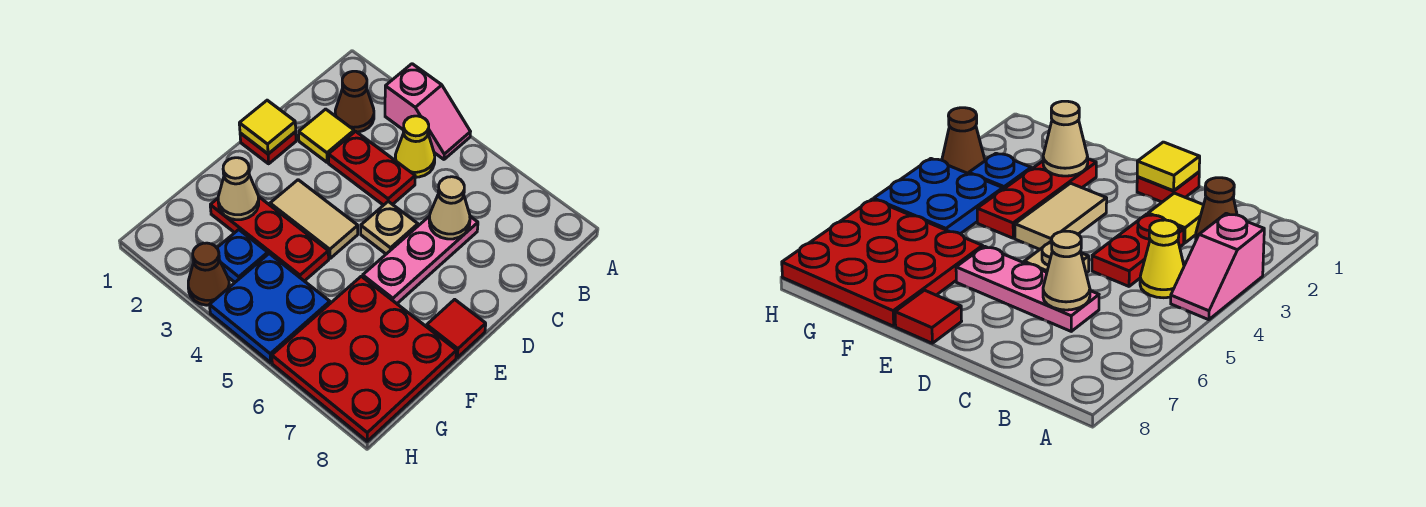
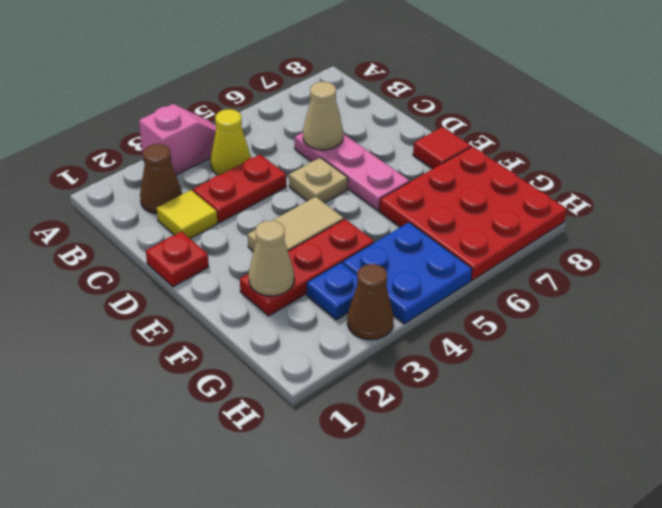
yellow 1x1 tile [239,100,296,154] -> none

